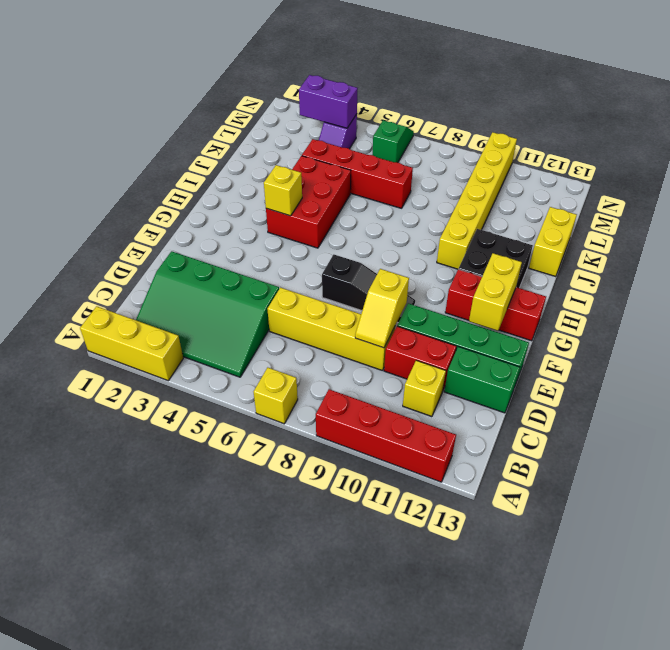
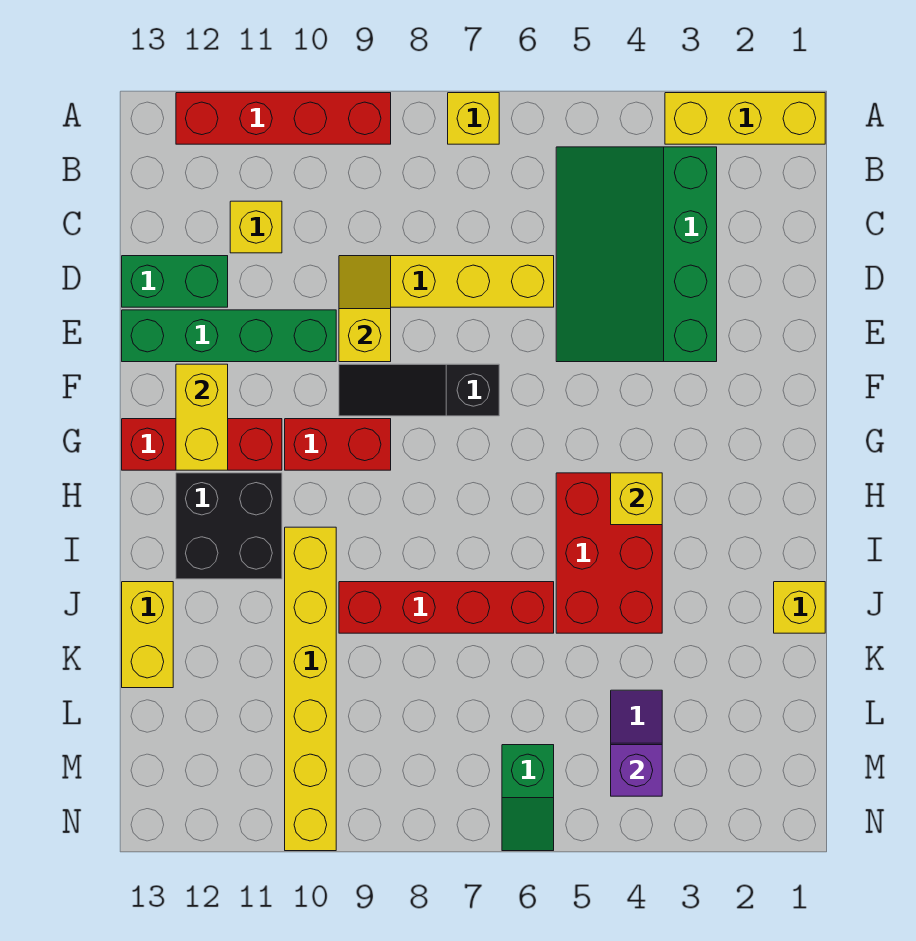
green 3x4 slope [136,251,279,377] -> green 3x4 slope turned to [556,147,717,362]
red 1x2 brick [384,326,456,390] -> red 1x2 brick moved to [285,419,391,470]
none -> yellow 1x1 brick [774,582,825,633]
red 1x4 brick [302,139,413,208] -> red 1x4 brick moved to [339,582,554,633]
purple 1x2 brick [299,75,358,128] -> purple 1x1 brick [611,745,662,796]

